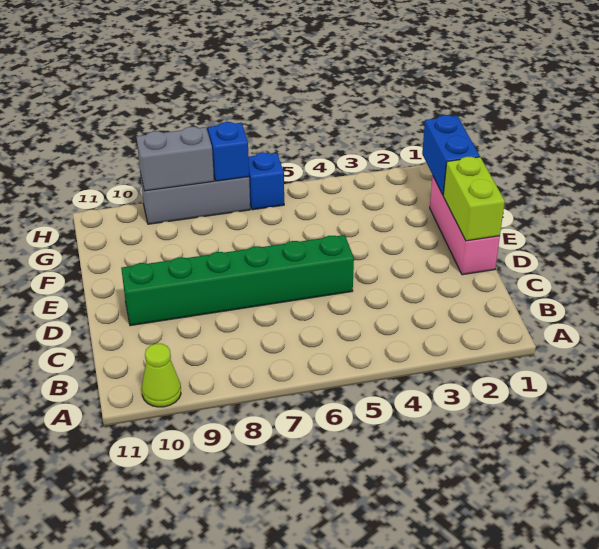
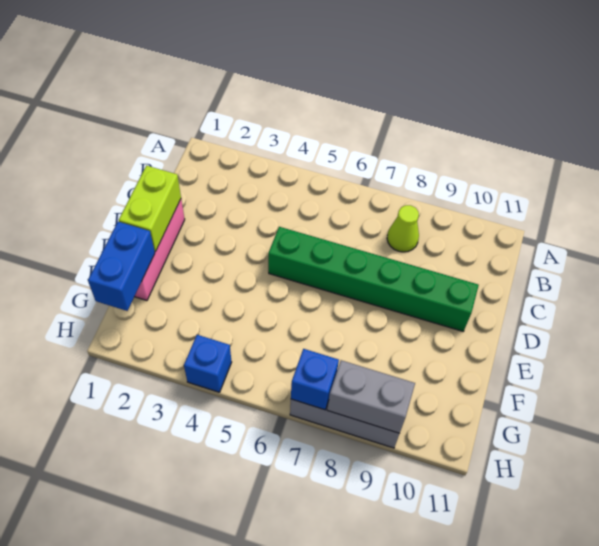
lime 1x1 cone [142,344,181,407] -> lime 1x1 cone moved to [387,205,419,252]
blue 1x1 brick [248,152,284,210] -> blue 1x1 brick moved to [184,335,232,392]

